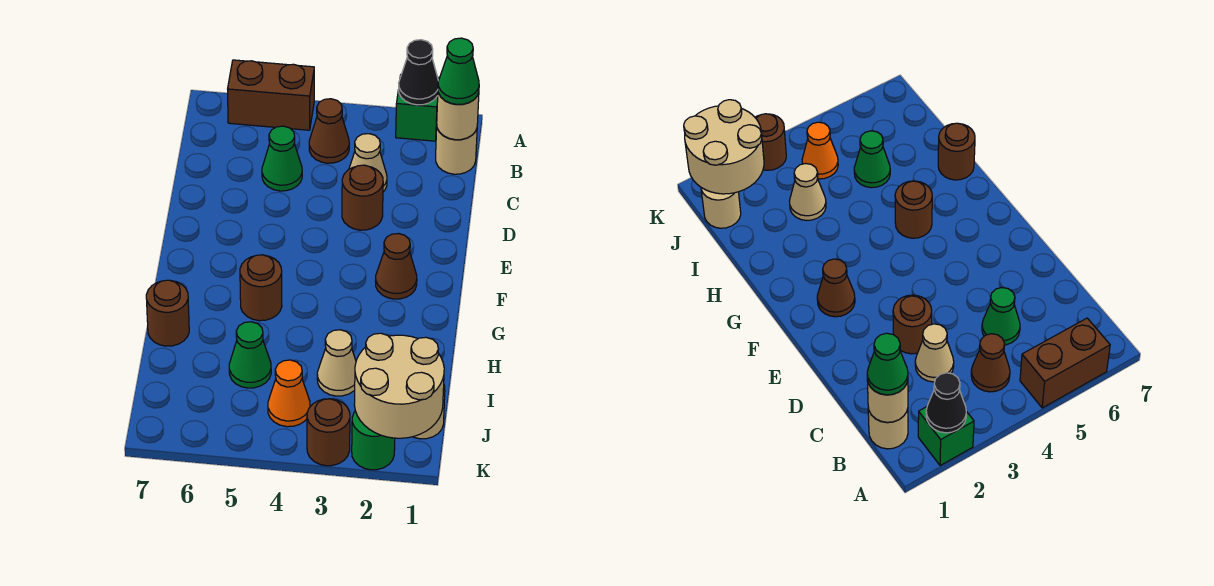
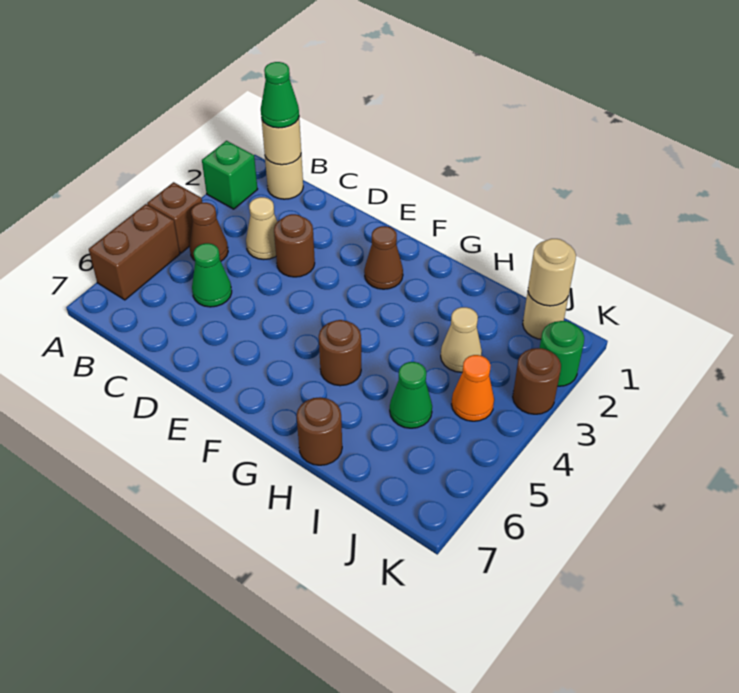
black 1x1 cone [399,40,438,105] -> none
none -> brown 1x1 brick [147,182,202,253]
tan 2x2 round brick [354,333,444,438] -> tan 1x1 round brick [528,239,576,306]

